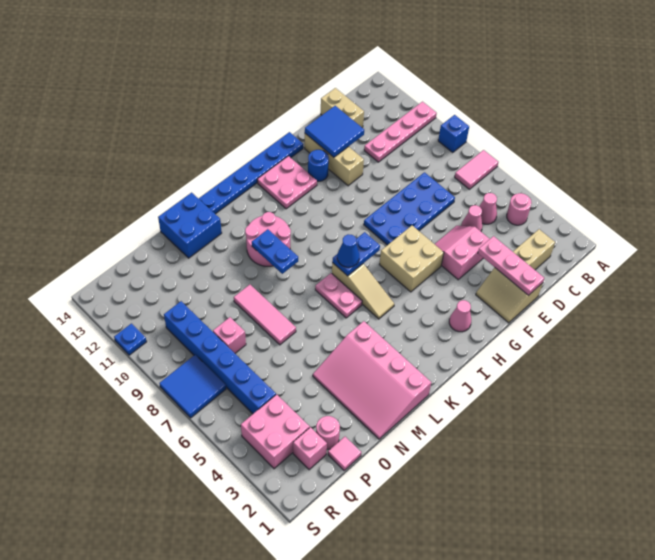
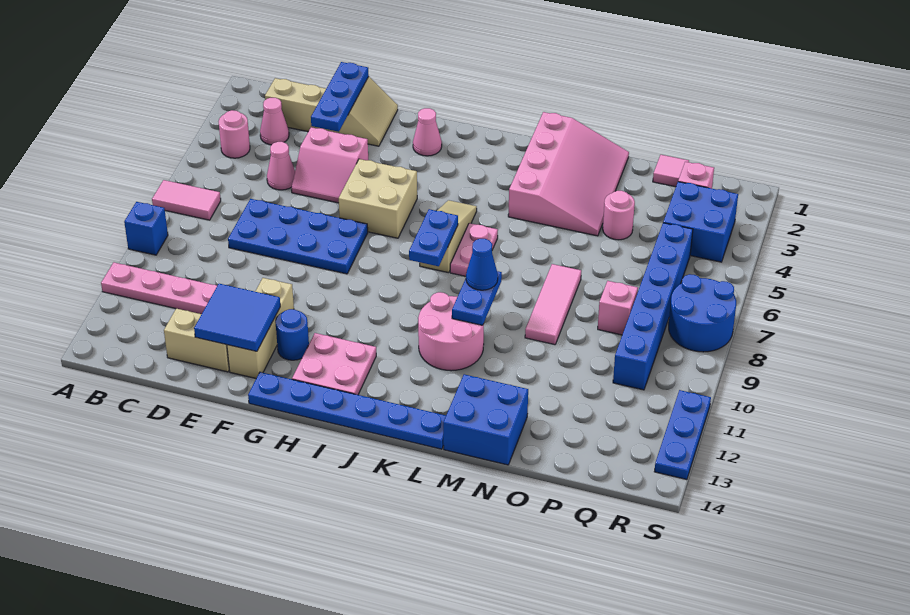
pink 1x1 cone [479,193,497,224] -> pink 1x1 cone moved to [260,98,289,145]
tan 1x2 brick [321,88,364,127] -> tan 1x2 brick turned to [164,308,229,372]
pink 1x3 plate [478,236,544,295] -> blue 1x3 plate [311,62,369,132]
blue 1x2 plate [332,232,380,276] -> blue 1x2 plate turned to [409,209,458,266]
blue 1x1 cone [337,234,359,267] -> blue 1x1 cone moved to [466,239,498,290]
pink 1x1 round brick [316,416,340,449] -> pink 1x1 round brick moved to [603,191,635,240]
pink 2x2 brick [241,394,310,469] -> blue 2x2 brick [663,182,738,262]
blue 2x2 tile [160,355,226,418] -> blue 2x2 round brick [669,274,736,352]
blue 1x1 plate [114,324,147,355] -> blue 1x3 plate [654,390,711,479]

